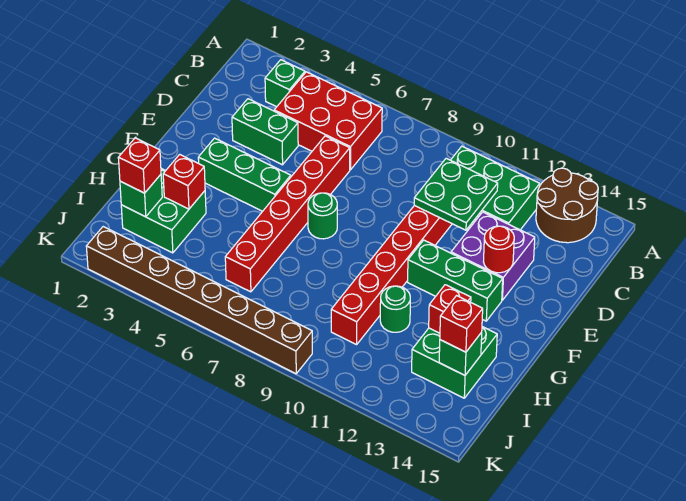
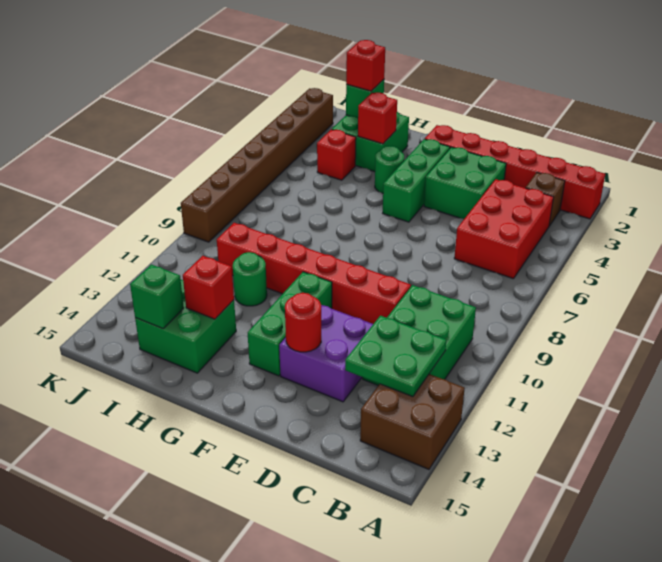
brown 2x2 round brick [536,168,598,243] -> brown 2x2 brick [360,374,465,469]
green 1x1 brick [265,60,305,107] -> brown 1x1 brick [526,173,565,226]
green 2x2 plate [414,158,498,230] -> green 2x2 plate moved to [345,316,446,397]
green 1x2 brick [232,99,298,165] -> green 2x2 brick [424,147,506,219]
red 1x6 brick [225,136,350,292] -> red 1x6 brick moved to [425,125,605,219]
green 1x1 round brick [308,193,337,239] -> green 1x1 round brick moved to [375,146,404,193]
red 1x1 brick [440,296,483,352] -> red 1x1 brick moved to [317,129,356,180]

